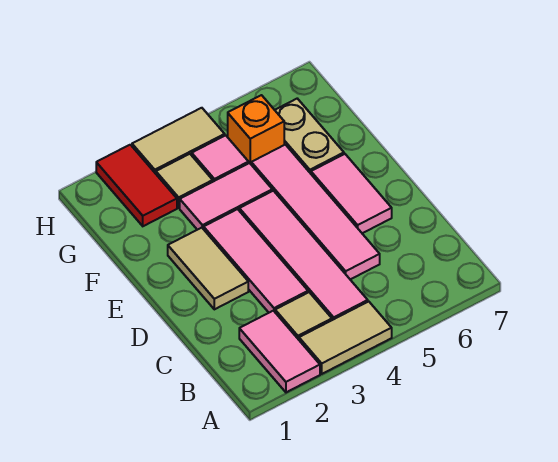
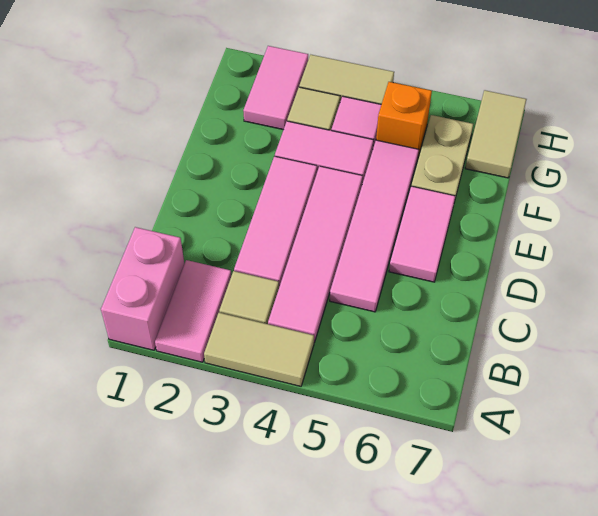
none -> pink 1x2 brick [101,227,184,350]
tan 1x2 tile [168,228,248,309] -> tan 1x2 tile moved to [465,90,527,178]
red 1x2 tile [96,145,177,226] -> pink 1x2 tile [243,46,308,130]

